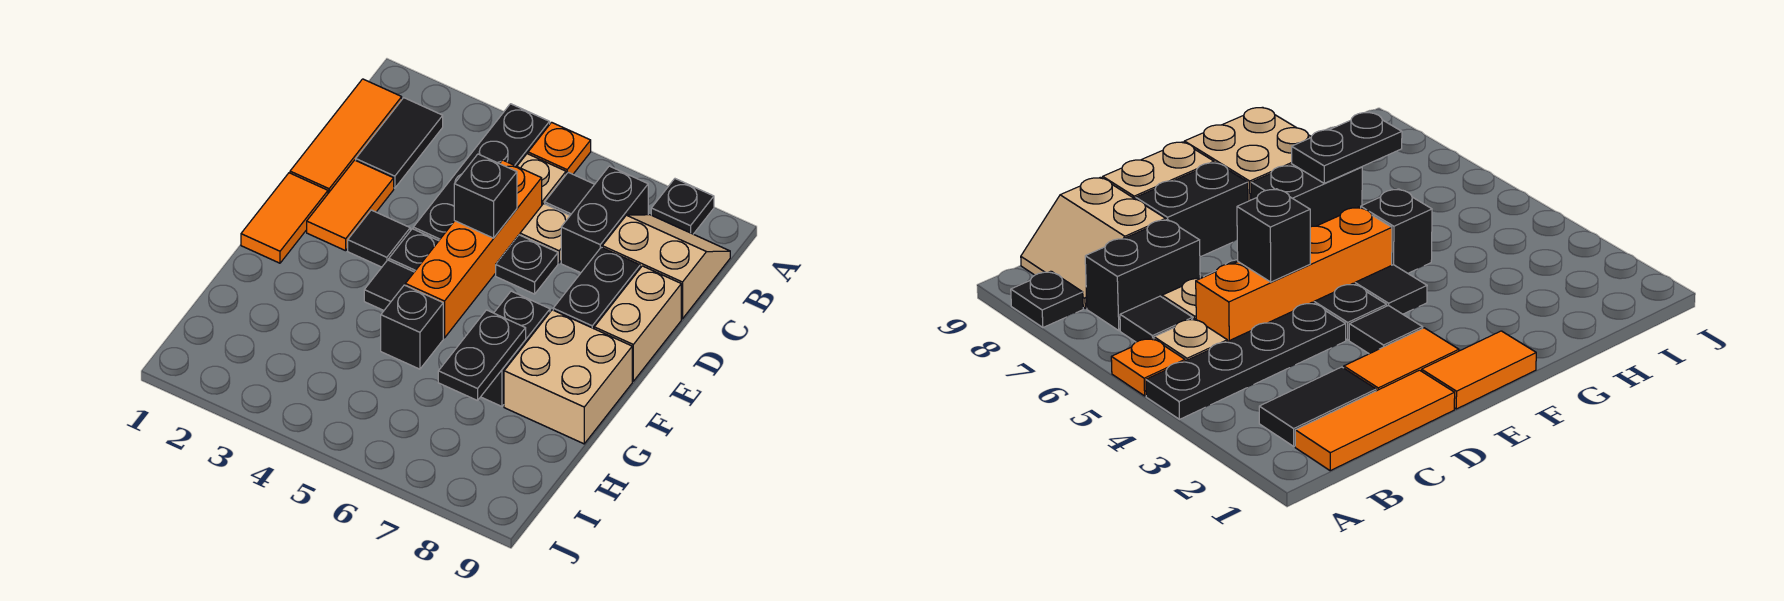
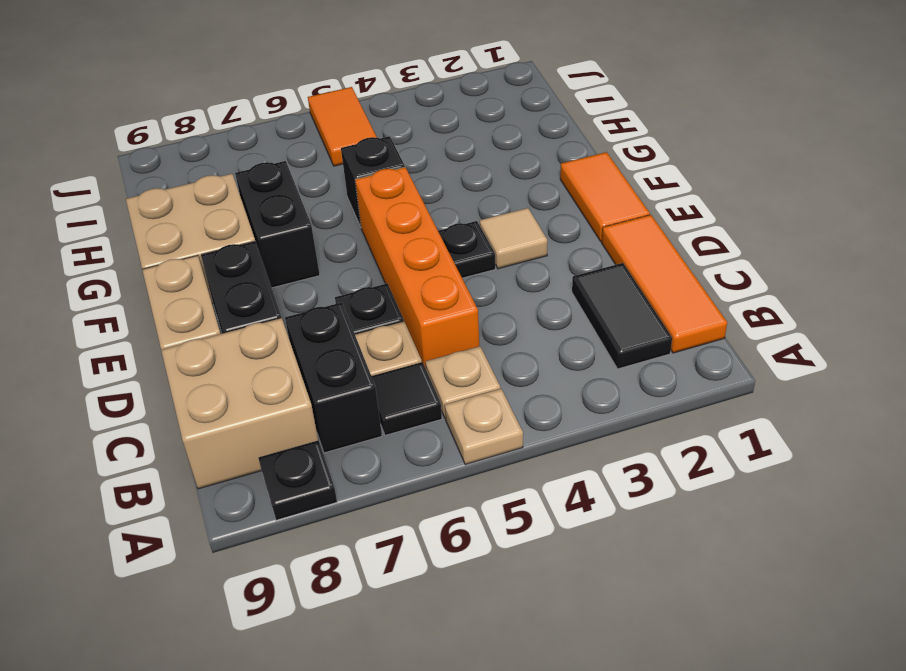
black 1x4 plate [413,104,550,241] -> none
orange 1x1 plate [528,122,591,174] -> tan 1x1 plate [445,389,523,465]
tan 2x2 slope [602,215,730,319] -> tan 2x2 brick [161,318,318,489]
orange 1x2 tile [307,160,394,251] -> orange 1x2 tile moved to [308,87,377,166]
black 1x1 brick [454,154,517,238] -> none
black 1x1 tile [348,210,410,267] -> tan 1x1 tile [480,208,547,269]
black 1x1 tile [364,260,414,310] -> none
black 1x2 plate [438,310,526,401] -> none

